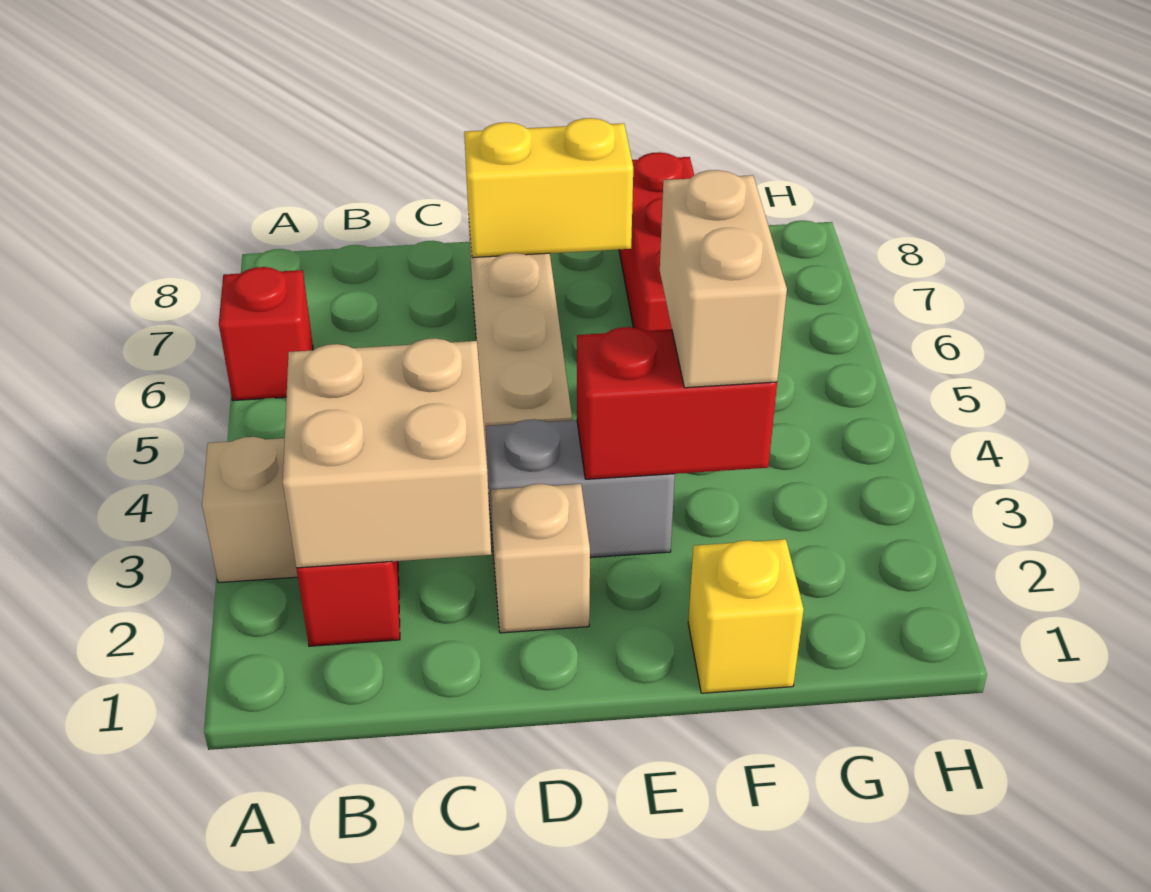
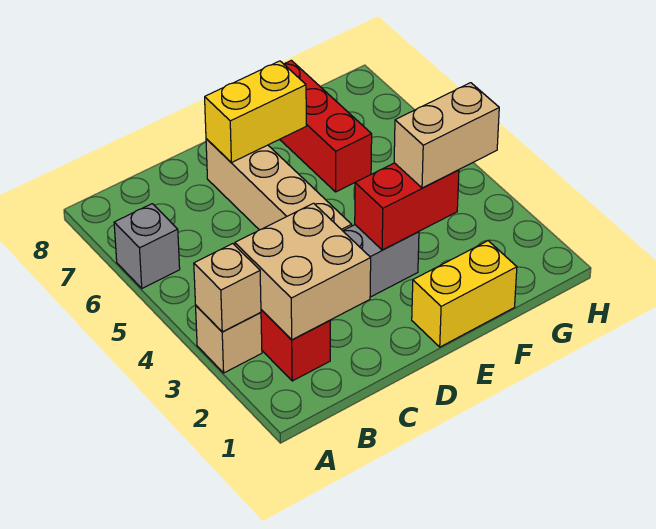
red 1x1 brick [219,267,313,401] -> grey 1x1 brick [114,204,180,288]
tan 1x1 brick [491,484,590,633] -> tan 1x1 brick moved to [194,244,261,332]
yellow 1x1 brick [688,539,804,693] -> yellow 1x2 brick [412,241,517,347]
tan 1x2 brick [660,170,787,388] -> tan 1x2 brick turned to [394,83,499,188]

